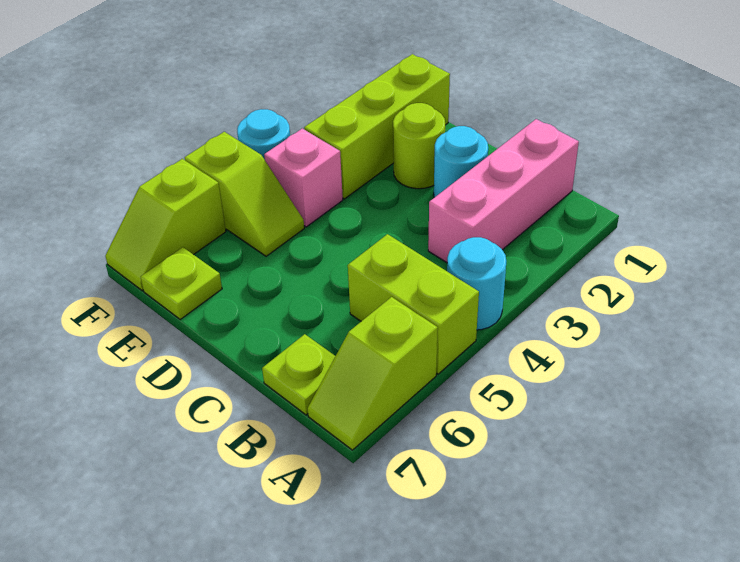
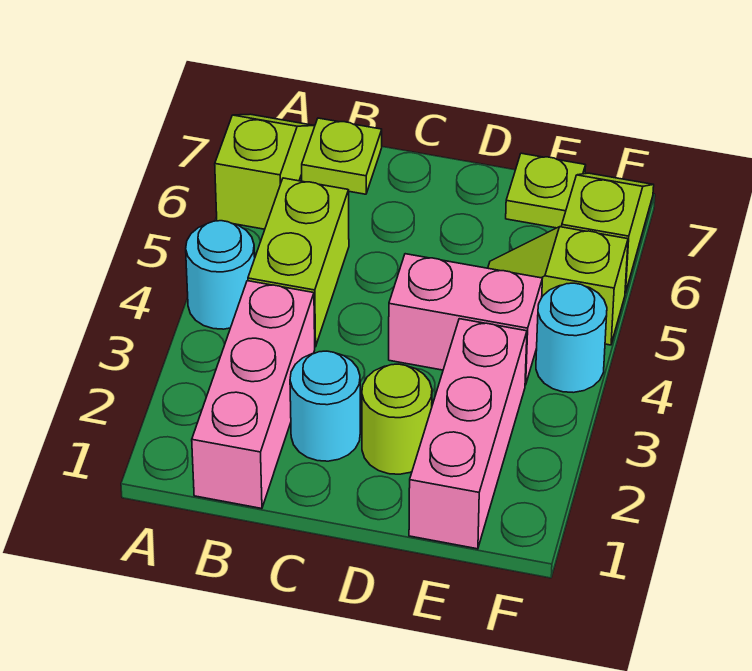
lime 1x2 brick [348,234,479,374] -> lime 1x2 brick turned to [248,178,349,347]
lime 1x3 brick [304,54,450,199] -> pink 1x3 brick [409,319,527,549]
pink 1x1 brick [264,128,343,227] -> pink 1x2 brick [389,254,542,385]

